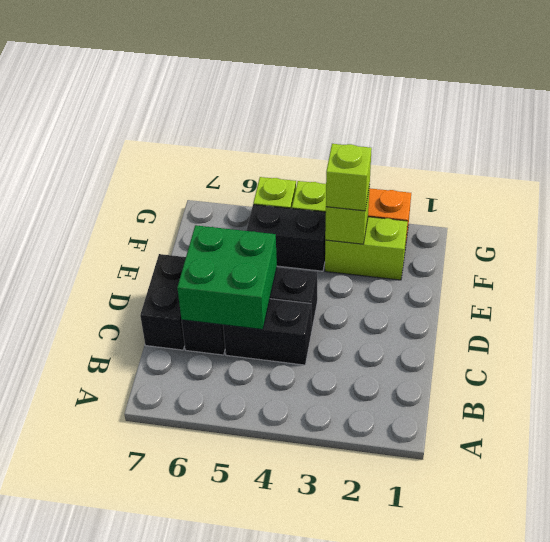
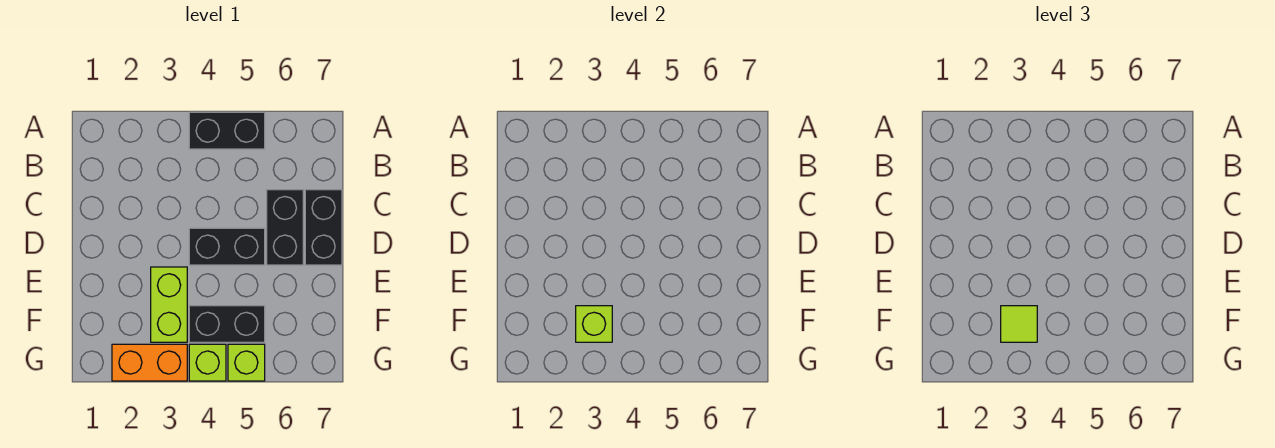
black 1x2 brick [223,299,311,365] -> black 1x2 brick moved to [189,112,265,149]
green 2x2 brick [177,225,277,329] -> none
lime 1x2 brick [325,217,408,280] -> lime 1x2 brick turned to [151,267,187,342]
lime 1x1 brick [326,144,372,211] -> lime 1x1 tile [1001,306,1037,342]

